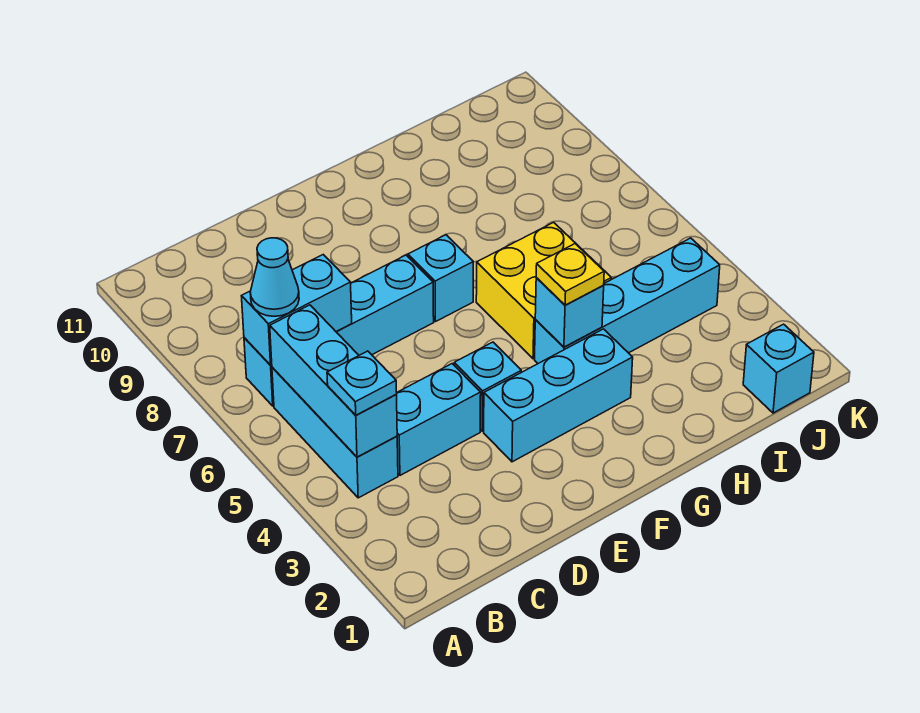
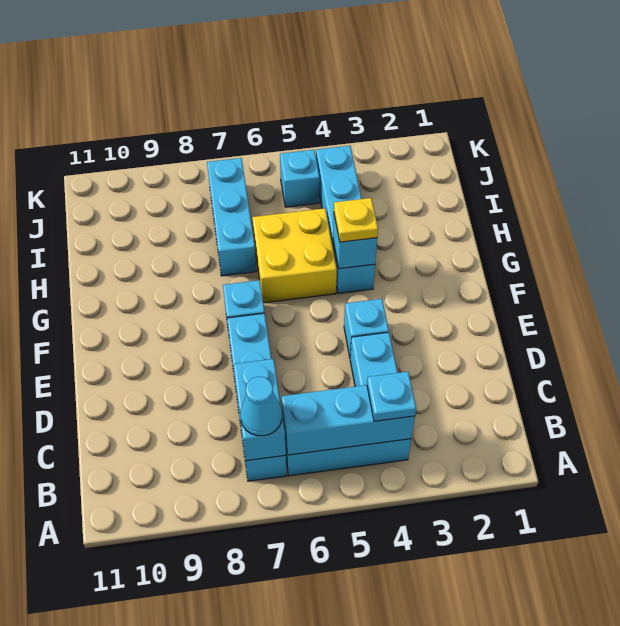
cyan 1x3 brick [484,329,633,462] -> cyan 1x3 brick moved to [207,158,256,276]
cyan 1x1 brick [743,324,814,413] -> cyan 1x1 brick moved to [280,150,320,207]

